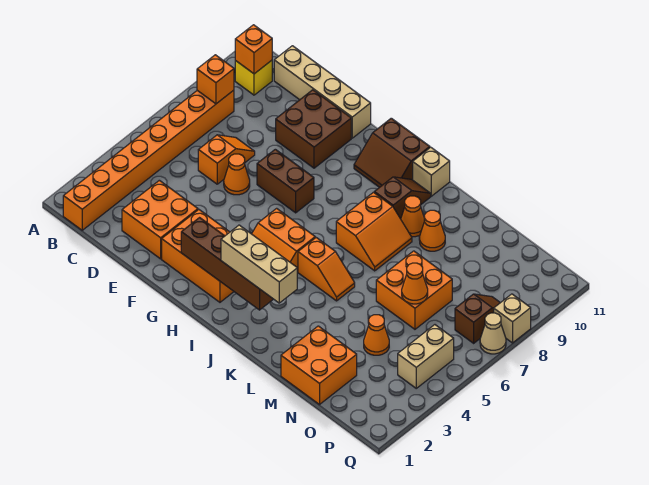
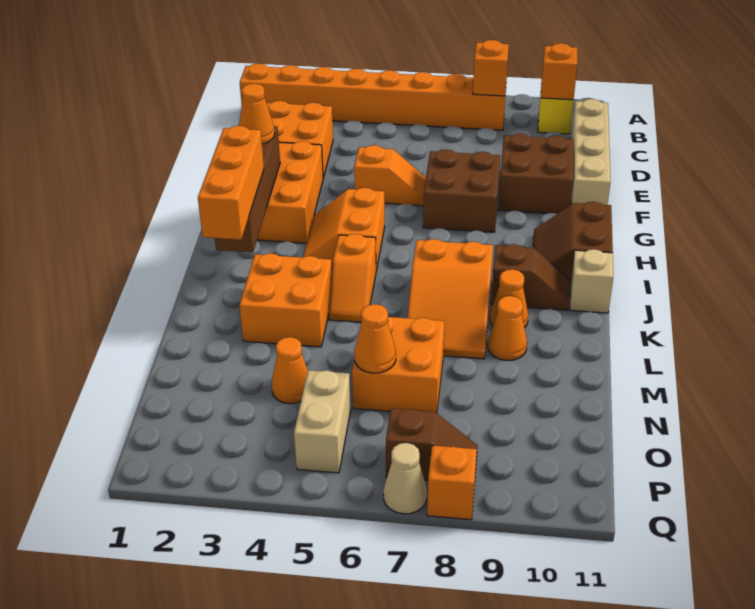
orange 1x2 slope [198,135,255,184] -> orange 1x2 slope moved to [354,145,426,206]
orange 1x1 cone [224,154,250,195] -> orange 1x1 cone moved to [239,84,275,144]
brown 1x2 brick [257,149,314,213] -> brown 2x2 brick [423,149,500,232]
tan 1x3 brick [221,225,297,303] -> orange 1x3 brick [198,126,264,240]
orange 2x2 slope [336,192,412,271] -> orange 2x3 slope [407,239,493,359]
orange 2x2 brick [281,326,357,405] -> orange 2x2 brick moved to [239,253,332,347]
tan 1x2 brick [398,325,454,388] -> tan 1x2 brick turned to [294,370,351,473]
tan 1x1 brick [494,294,531,343] -> orange 1x1 brick [427,445,477,520]

